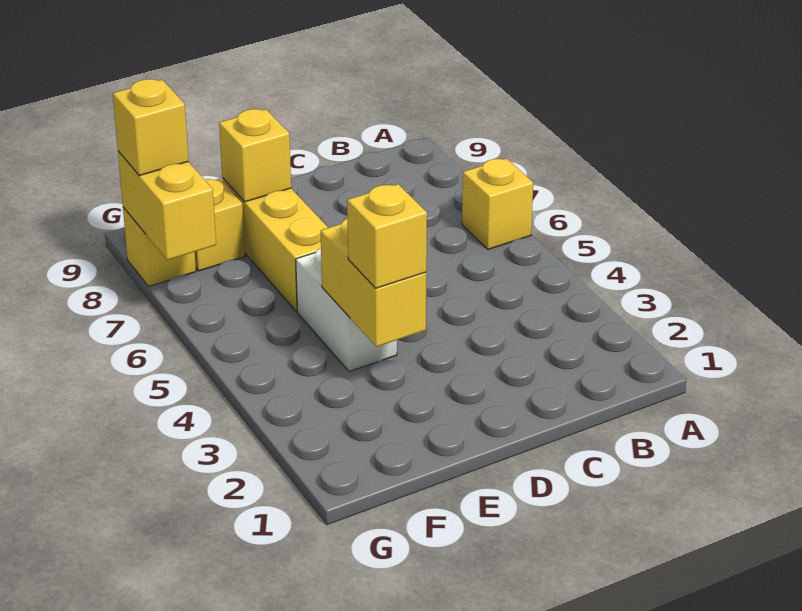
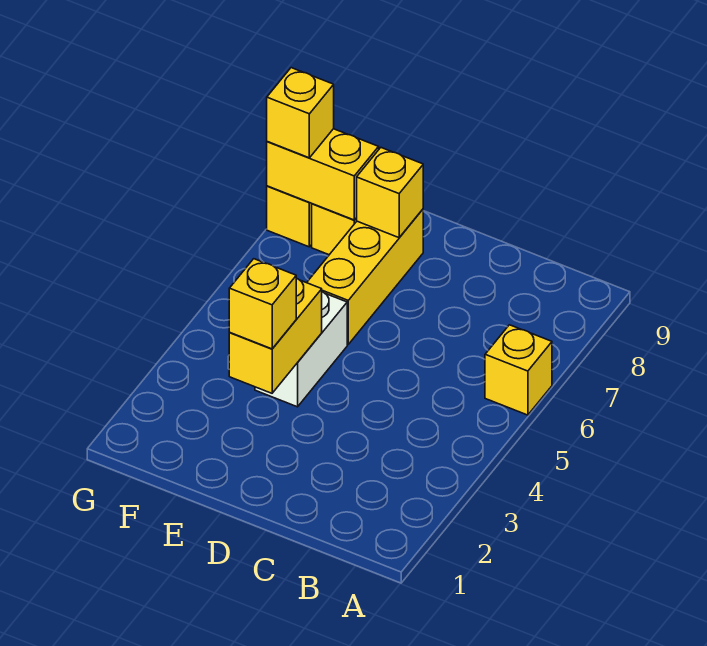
yellow 1x2 brick [118,151,216,260] -> yellow 1x2 brick turned to [267,129,379,220]

